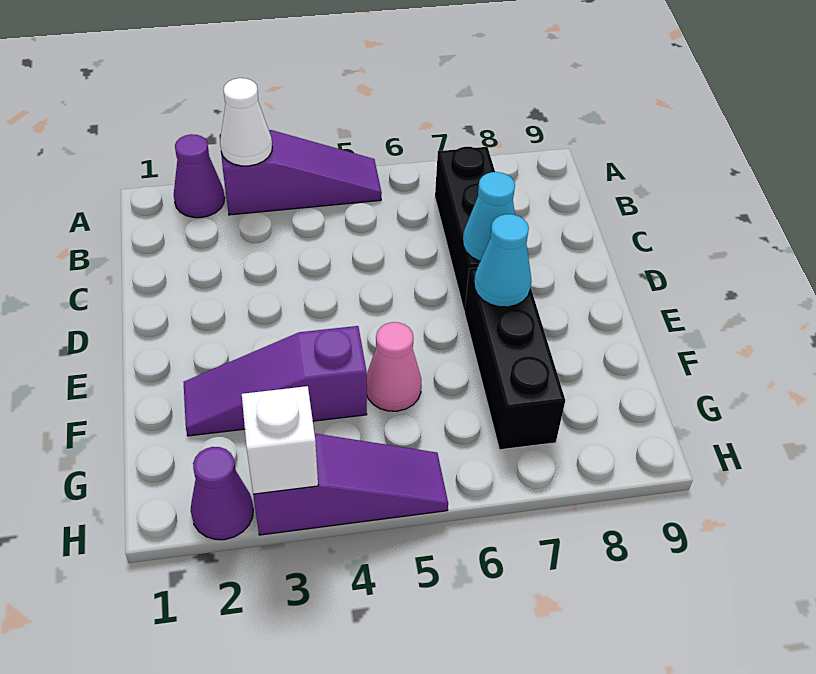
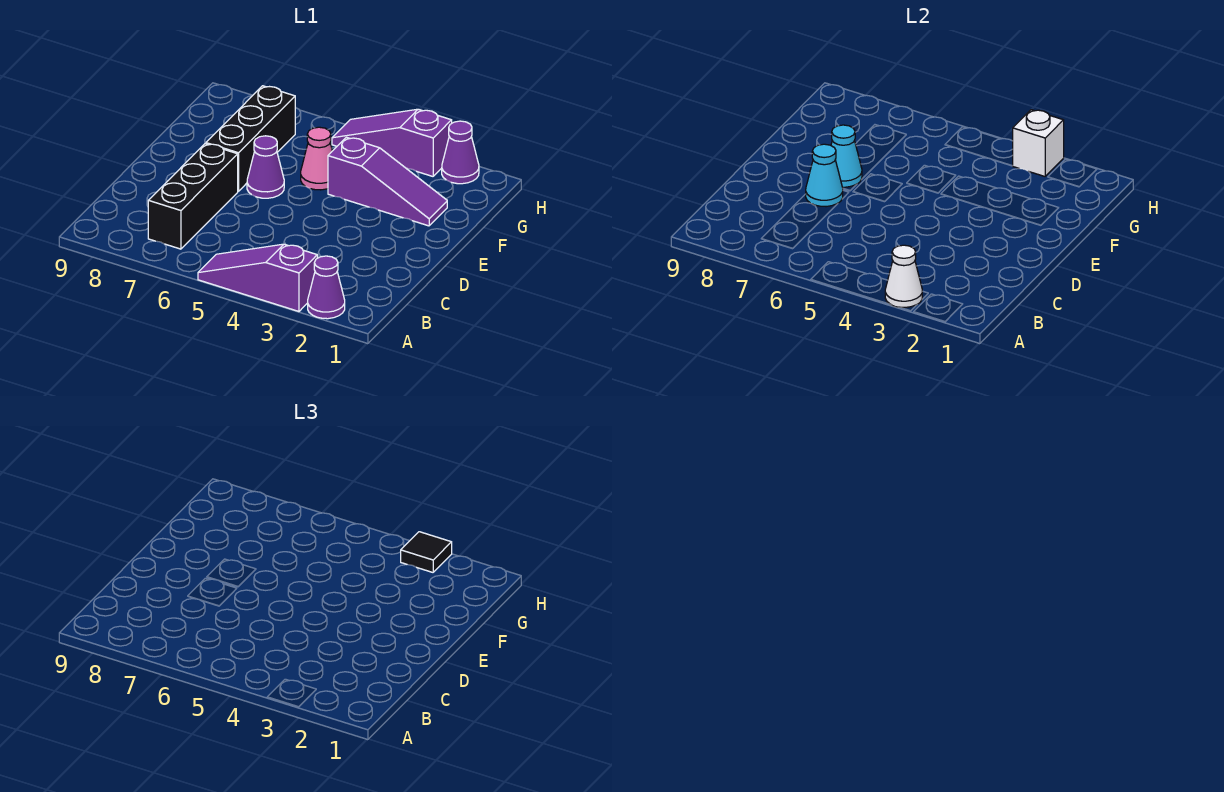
none -> purple 1x1 cone [247,136,284,198]
none -> black 1x1 tile [401,532,452,572]

